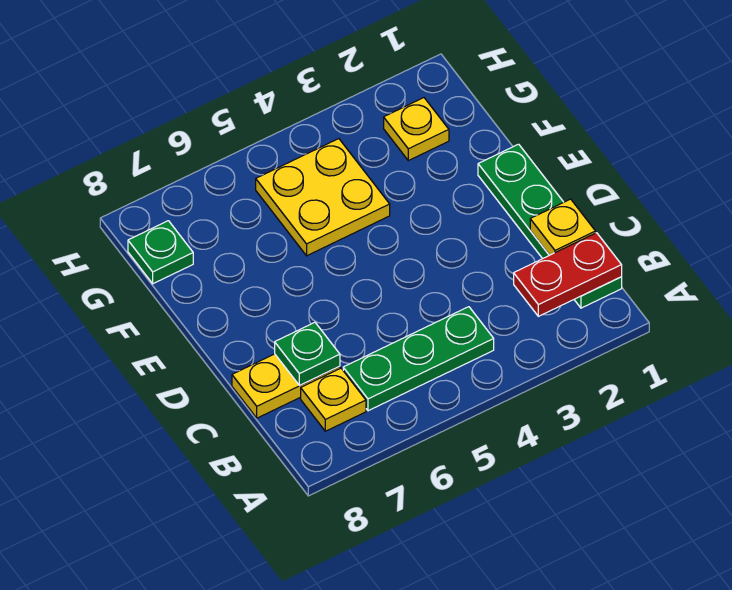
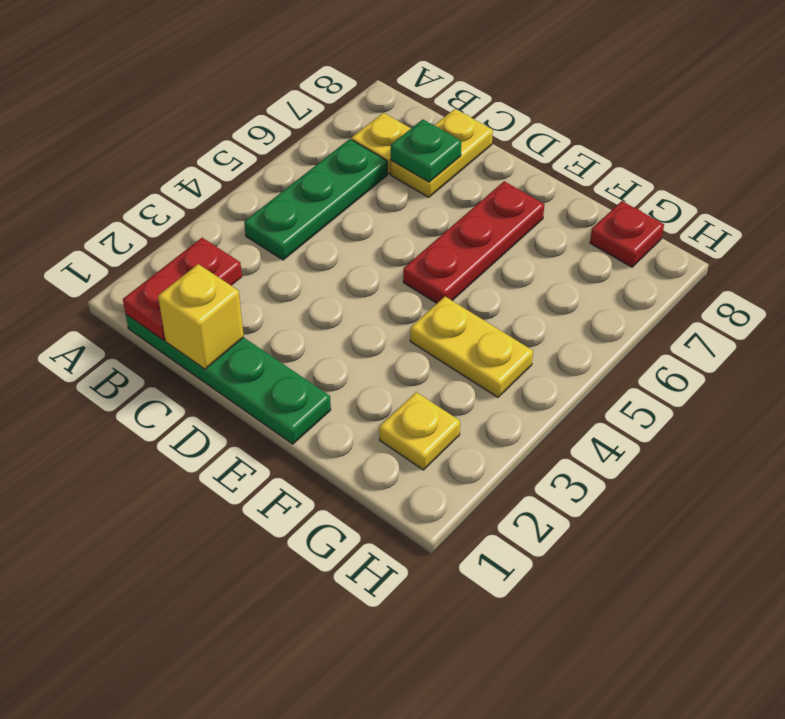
yellow 1x1 plate [530,199,596,255] -> yellow 1x1 brick [158,264,244,369]
none -> red 1x3 plate [403,181,545,303]
yellow 2x2 plate [256,139,390,256] -> yellow 1x2 plate [410,297,533,397]
green 1x1 plate [128,221,193,284] -> red 1x1 plate [590,201,664,267]

